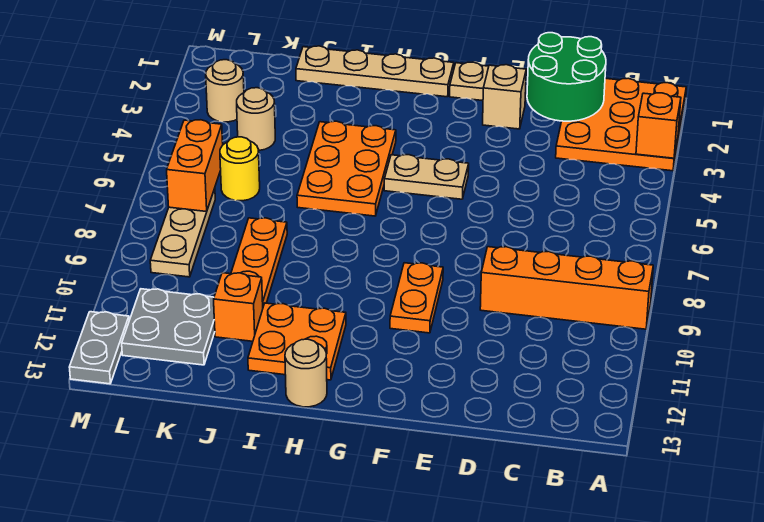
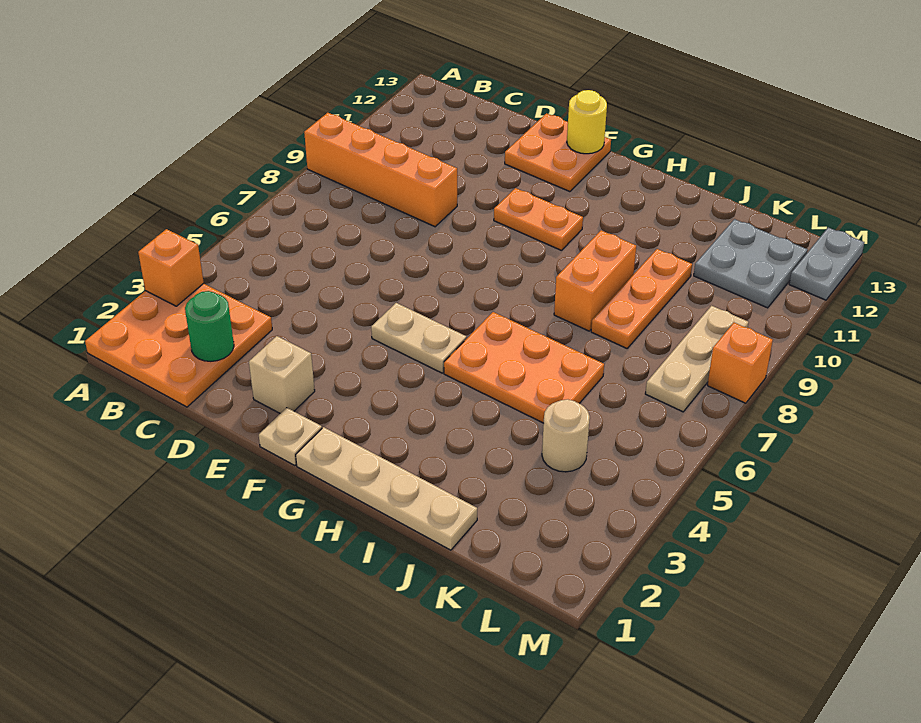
green 2x2 round brick [527,33,606,121] -> green 1x1 round brick [185,291,234,361]
orange 1x2 plate [390,263,443,333] -> orange 1x2 plate turned to [494,188,583,250]
orange 2x3 plate [297,121,396,216] -> orange 2x3 plate turned to [444,312,604,423]
orange 2x2 plate [248,303,346,380] -> orange 2x2 plate moved to [505,113,611,192]
tan 1x1 round brick [285,339,327,407] -> none
orange 1x1 brick [214,273,263,341] -> orange 1x1 brick moved to [707,323,773,403]
yellow 1x1 round brick [220,137,260,201] -> yellow 1x1 round brick moved to [567,90,607,154]
tan 1x1 round brick [206,60,244,122] -> none
orange 1x2 brick [167,120,223,212] -> orange 1x2 brick moved to [554,230,636,331]

